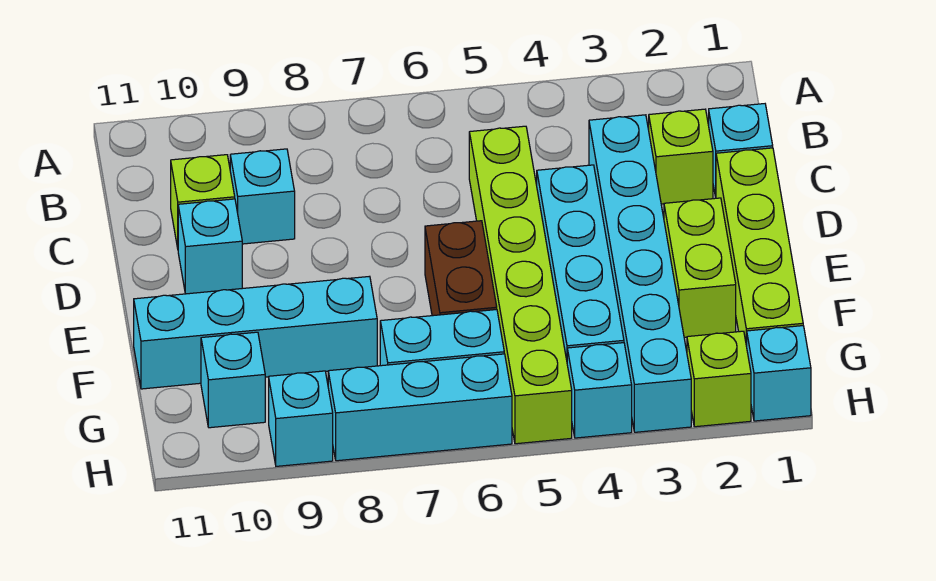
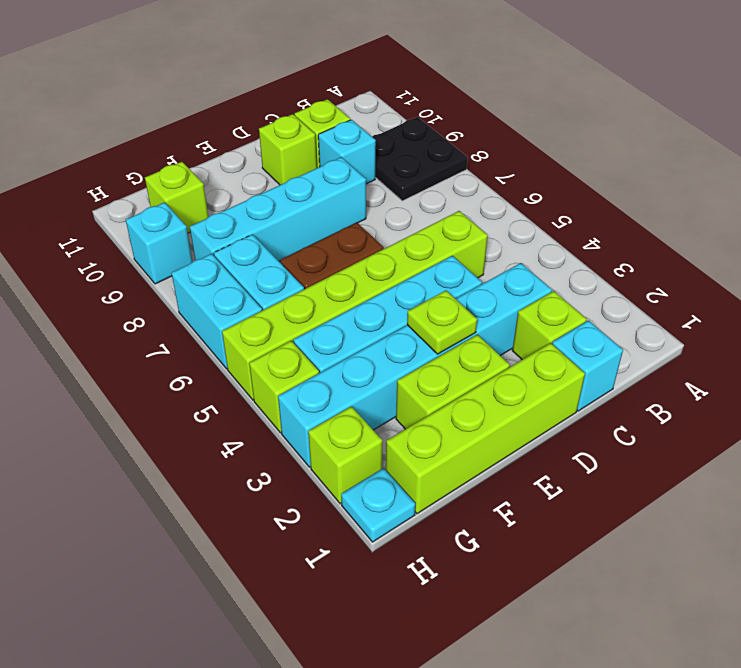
none -> black 2x2 plate [372,117,468,201]
cyan 1x1 brick [178,199,242,294] -> lime 1x1 brick [259,114,317,185]
none -> lime 1x1 plate [407,291,477,354]
cyan 1x4 brick [134,276,377,389] -> cyan 1x4 brick turned to [190,157,366,261]
cyan 1x1 brick [201,332,265,428] -> lime 1x1 brick [145,162,208,233]
cyan 1x1 brick [747,326,811,421] -> cyan 1x1 plate [341,468,415,542]
cyan 1x1 brick [567,343,632,438] -> lime 1x1 brick [249,341,319,433]
cyan 1x3 brick [328,354,512,461] -> cyan 1x2 brick [172,254,262,369]

